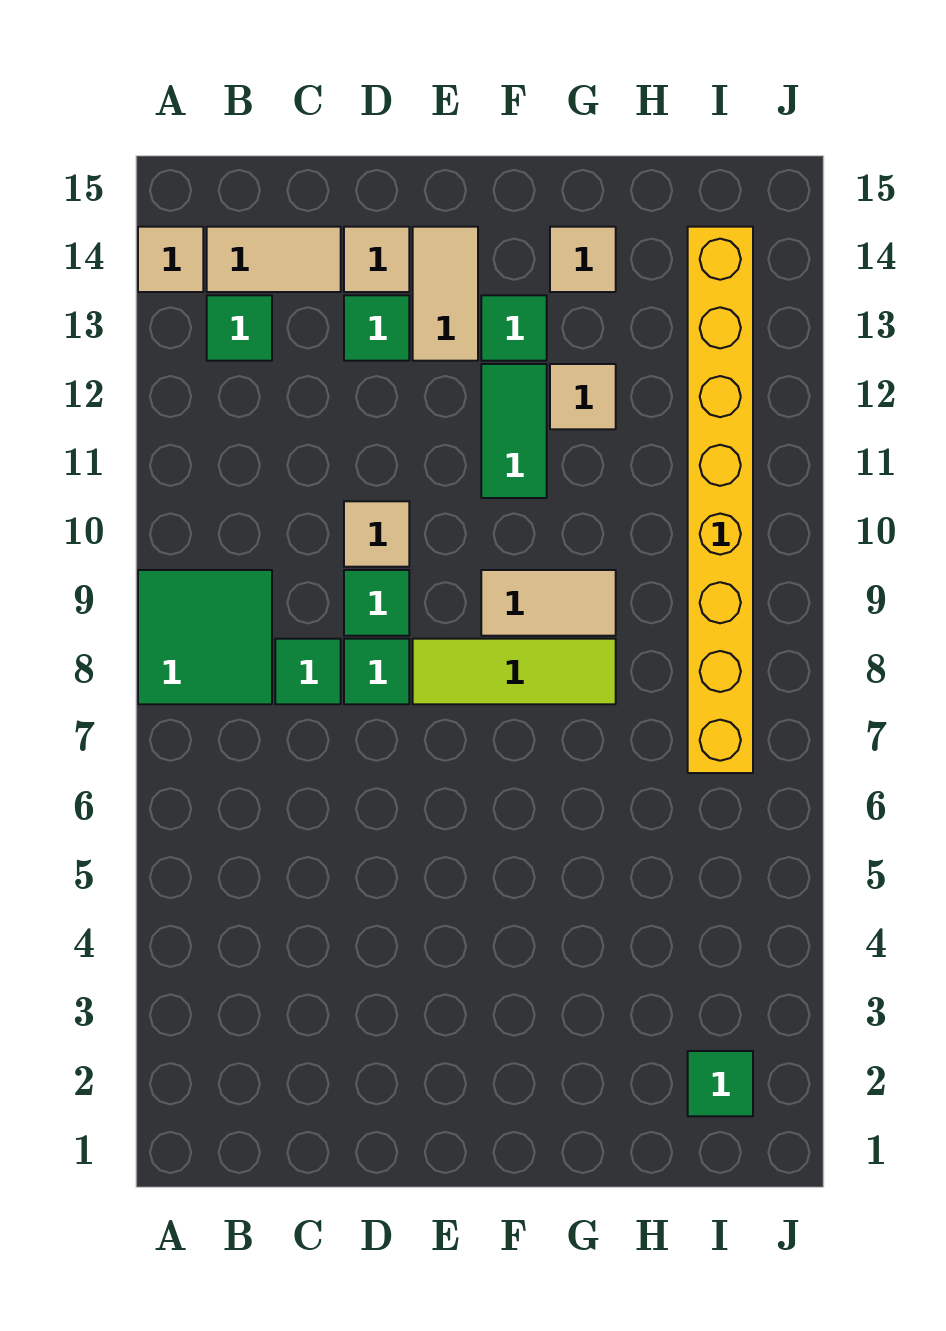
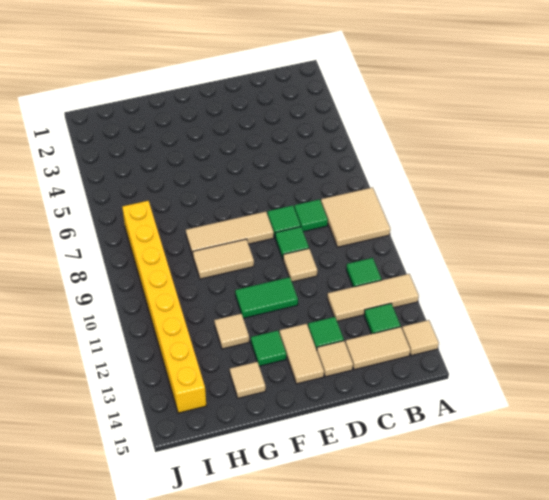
green 2x2 tile [138,570,272,704] -> tan 2x2 tile [321,187,390,247]
none -> tan 1x3 tile [327,274,419,321]
lime 1x3 tile [413,639,616,704] -> tan 1x3 tile [186,212,274,256]
green 1x2 tile [481,364,547,498] -> green 1x2 tile turned to [235,277,298,318]
green 1x1 tile [688,1051,753,1116] -> green 1x1 tile moved to [346,258,382,287]

